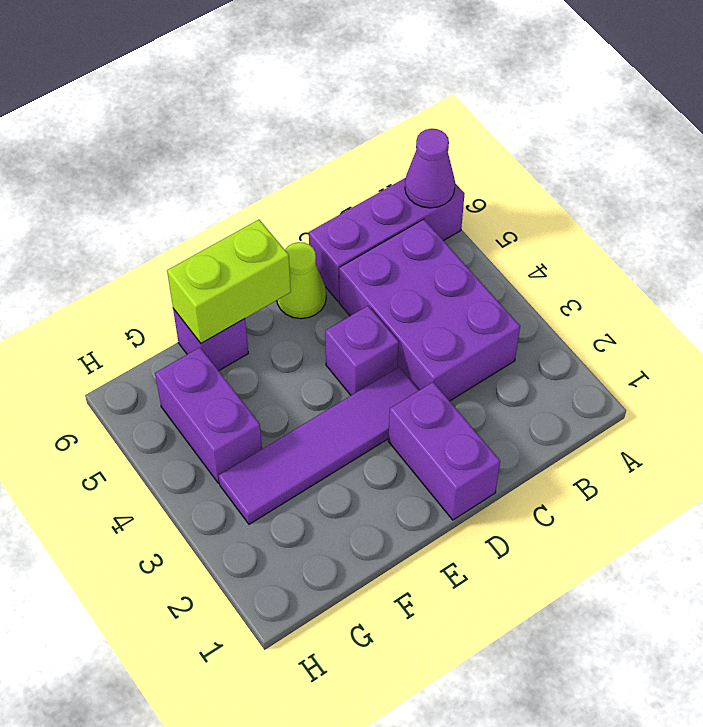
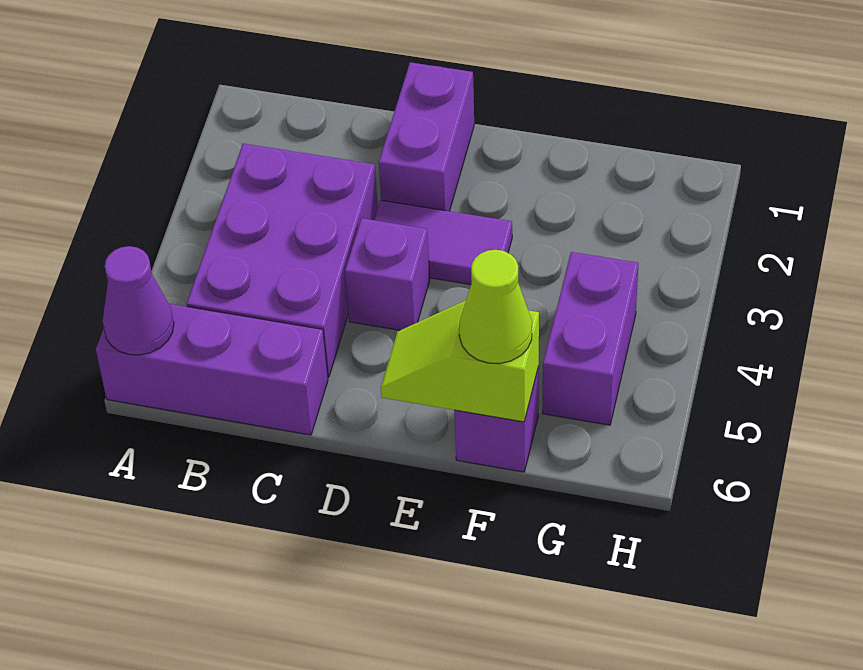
purple 1x4 tile [219,367,419,524] -> purple 1x2 tile [374,200,512,285]
lime 1x1 cone [277,242,326,319] -> lime 1x1 cone moved to [459,250,532,364]
lime 1x2 brick [167,220,291,343] -> lime 1x2 slope [381,300,539,422]

